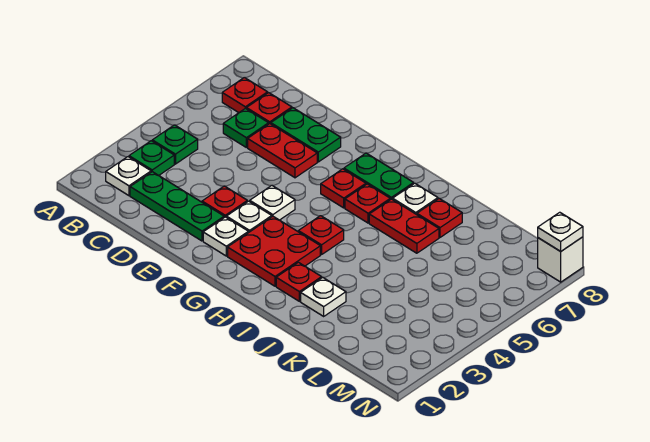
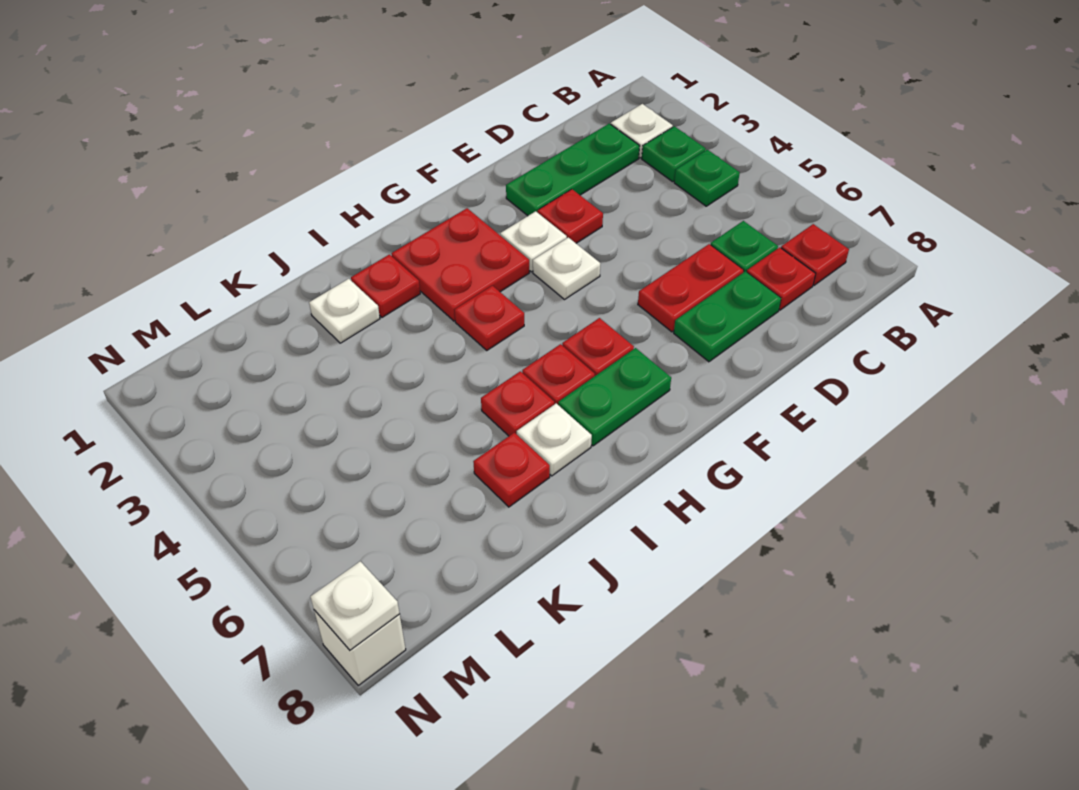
white 1x1 plate [203,217,249,256] -> none
red 1x2 plate [369,199,439,253] -> red 1x1 plate [481,371,554,436]

